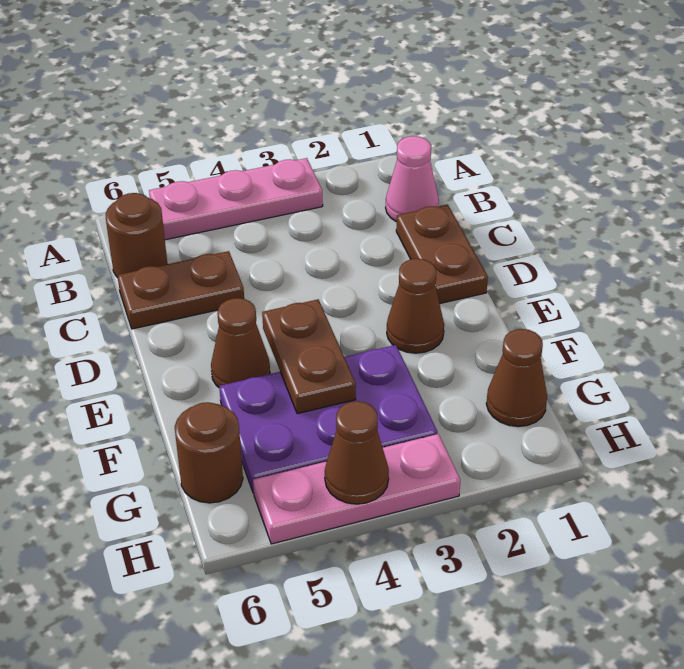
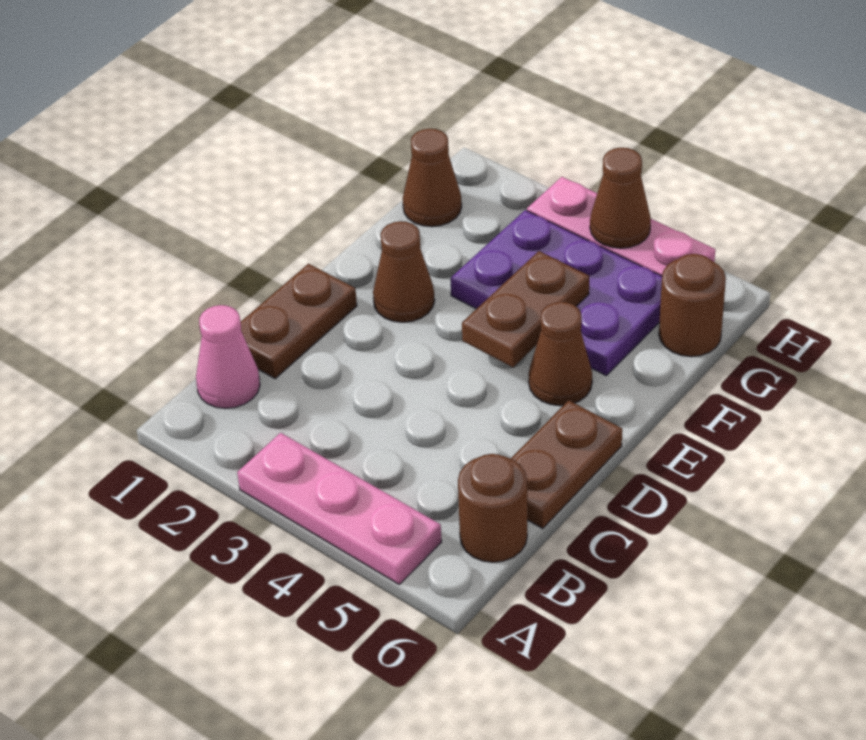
brown 1x2 plate [117,251,244,329] -> brown 1x2 plate turned to [511,400,622,528]

